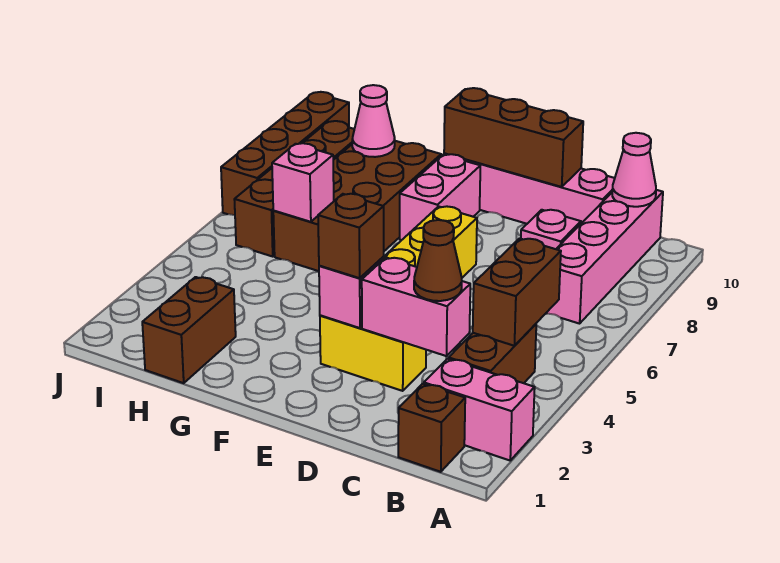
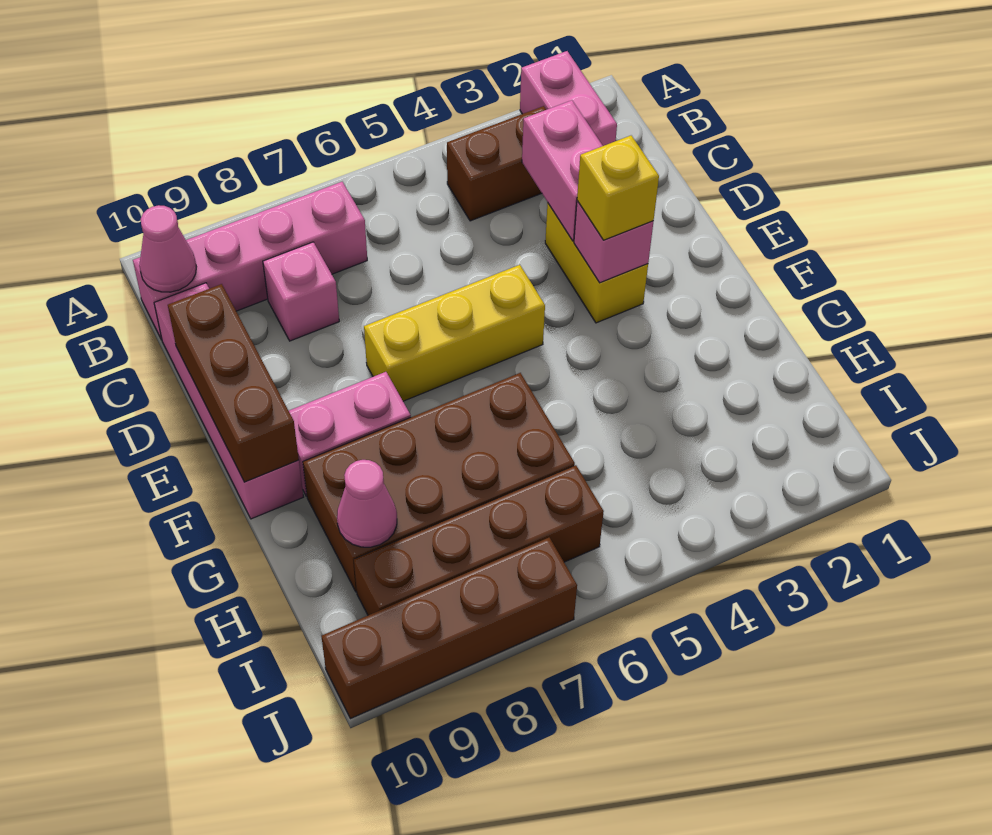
brown 1x1 brick [398,384,465,472] -> none
brown 1x2 brick [473,238,561,346] -> none
brown 1x1 cone [414,220,462,301] -> none
brown 1x1 brick [318,194,384,278] -> yellow 1x1 brick [577,136,659,240]
brown 1x2 brick [142,277,236,383] -> none
pink 1x1 brick [272,143,334,222] -> none

